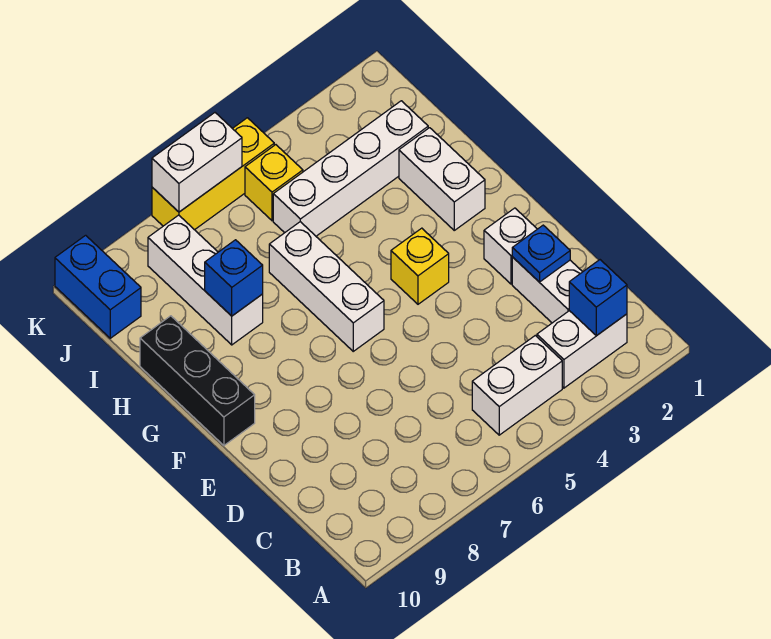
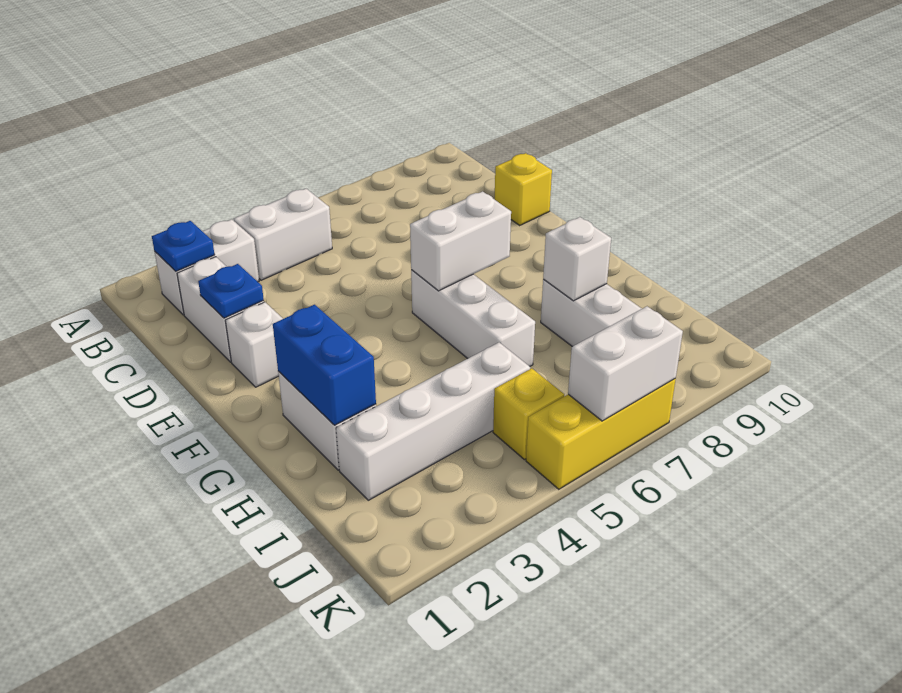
blue 1x1 brick [569,260,627,336] -> blue 1x1 plate [152,221,215,271]
yellow 1x1 brick [391,228,449,304] -> yellow 1x1 brick moved to [495,153,552,225]
none -> white 1x2 brick [410,191,511,291]
black 1x3 brick [140,316,255,445] -> none
blue 1x1 brick [205,240,263,316] -> white 1x1 brick [543,217,611,301]
blue 1x2 brick [55,235,141,338] -> blue 1x2 brick moved to [273,305,376,425]

